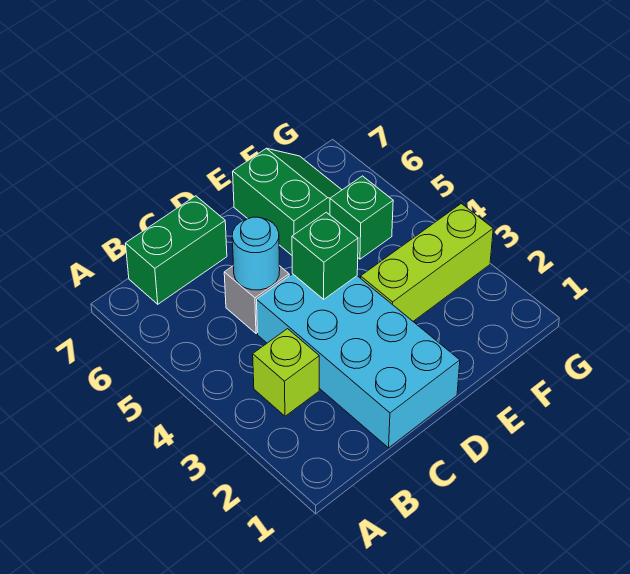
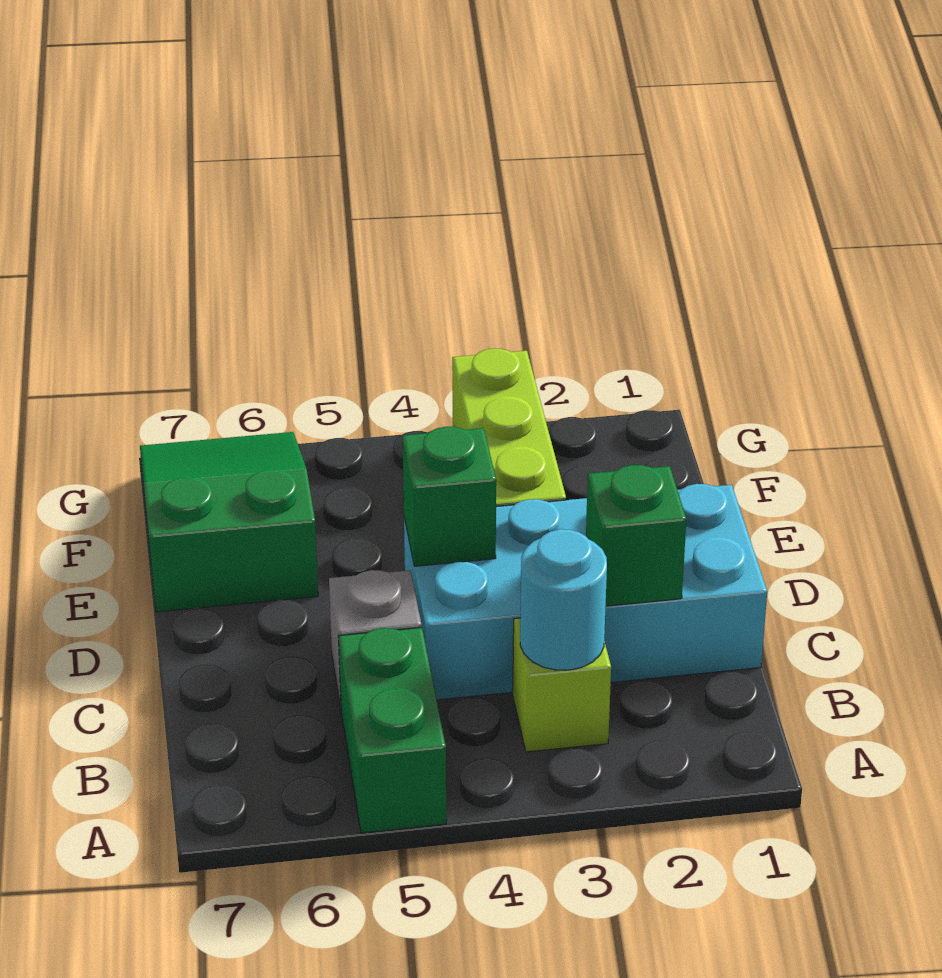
green 1x2 brick [125,196,227,304] -> green 1x2 brick moved to [338,628,446,833]
cyan 1x1 round brick [232,217,280,290] -> cyan 1x1 round brick moved to [520,529,607,670]
green 2x2 slope [233,148,341,255] -> green 2x3 slope [140,432,318,612]
green 1x1 brick [330,176,393,259] -> green 1x1 brick moved to [586,465,686,606]

